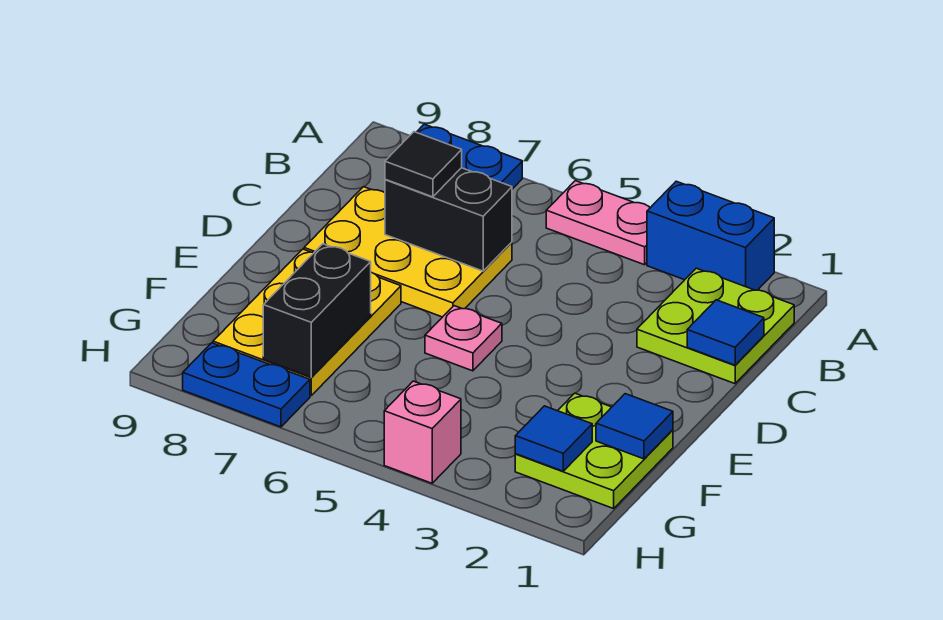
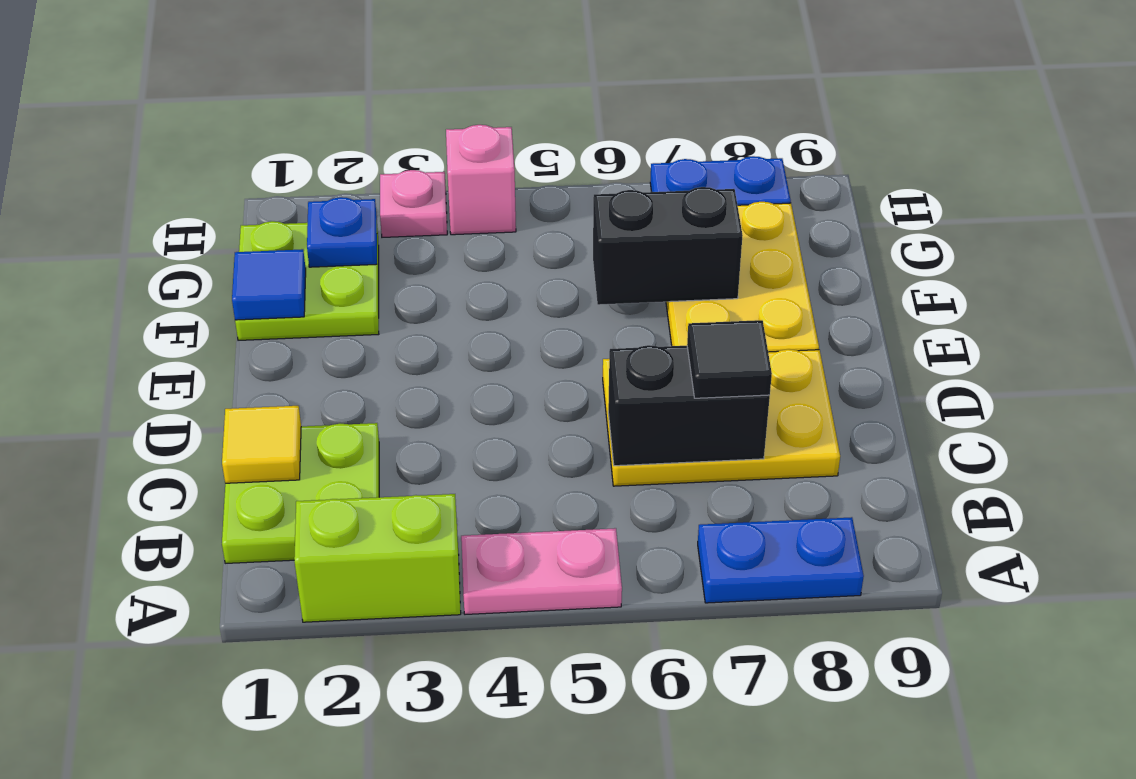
blue 1x2 brick [647,181,774,290] -> lime 1x2 brick [294,494,461,622]
blue 1x1 tile [687,300,764,365] -> yellow 1x1 tile [222,406,301,483]
pink 1x1 plate [425,306,502,371] -> pink 1x1 plate moved to [380,170,447,237]
black 1x2 brick [263,244,371,377] -> black 1x2 brick turned to [593,187,743,305]
blue 1x1 tile [515,406,592,471] -> blue 1x1 plate [307,197,377,267]

